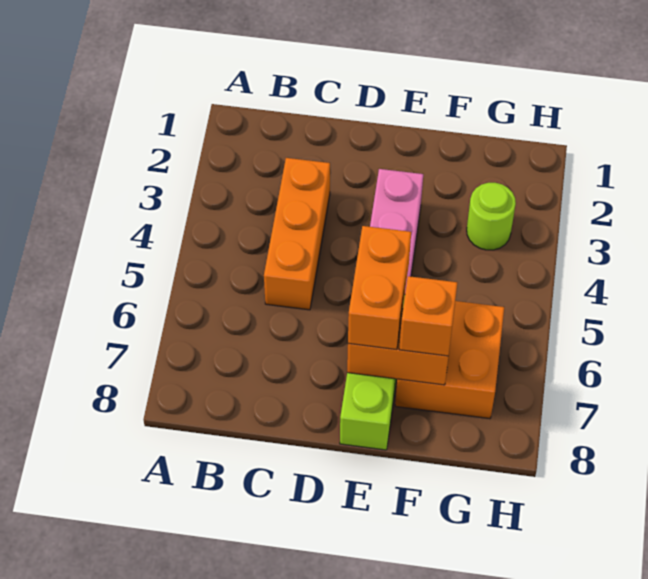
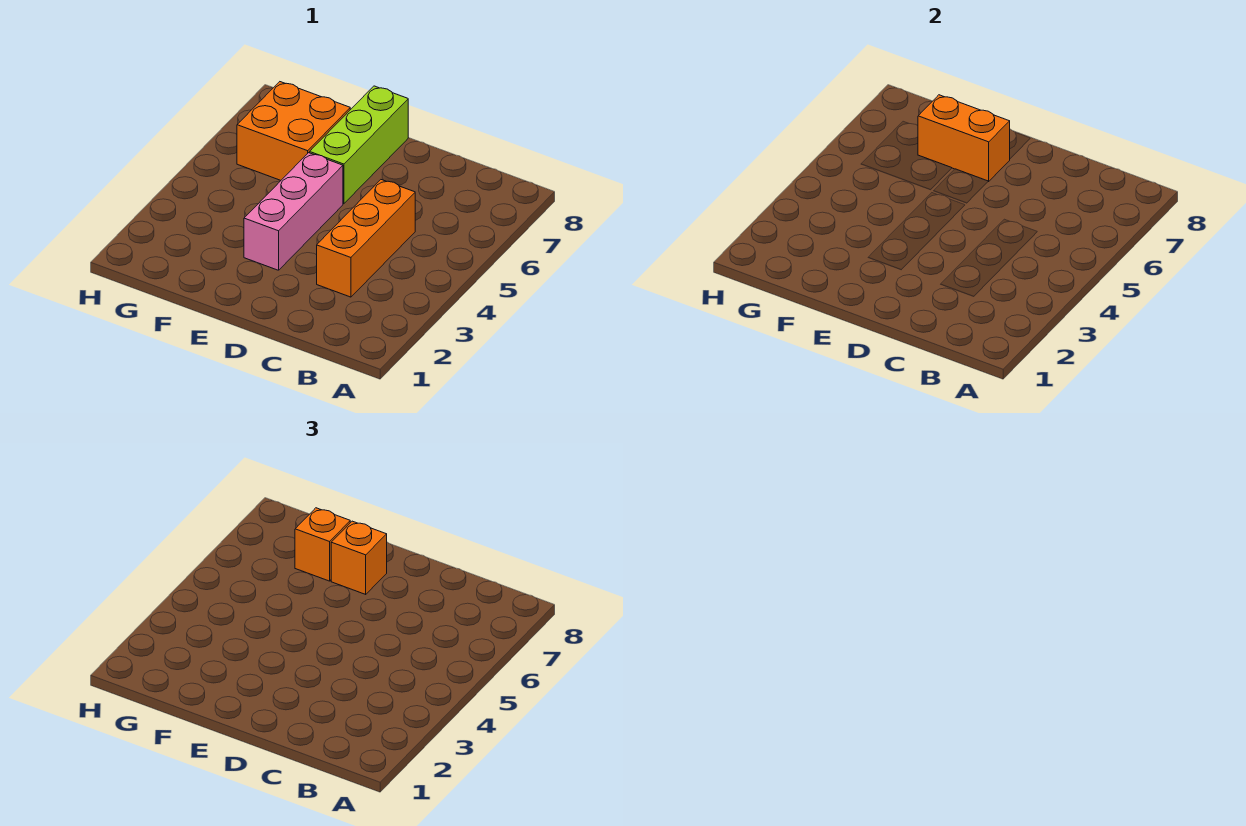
orange 1x2 brick [348,226,411,350] -> orange 1x1 brick [331,521,387,594]
lime 1x1 round brick [467,183,516,250] -> none

